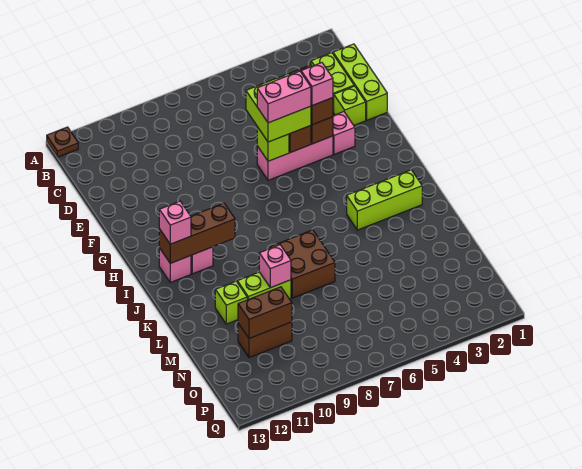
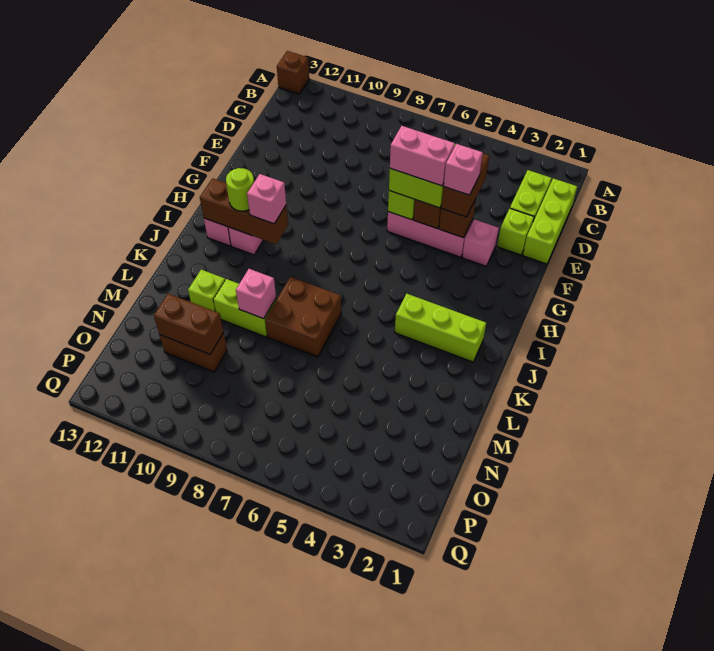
brown 1x1 plate [47,127,78,157] -> brown 1x1 brick [277,51,309,94]
none -> lime 1x1 round brick [226,168,254,211]
pink 1x1 brick [159,201,191,244] -> pink 1x1 brick moved to [247,174,286,224]

